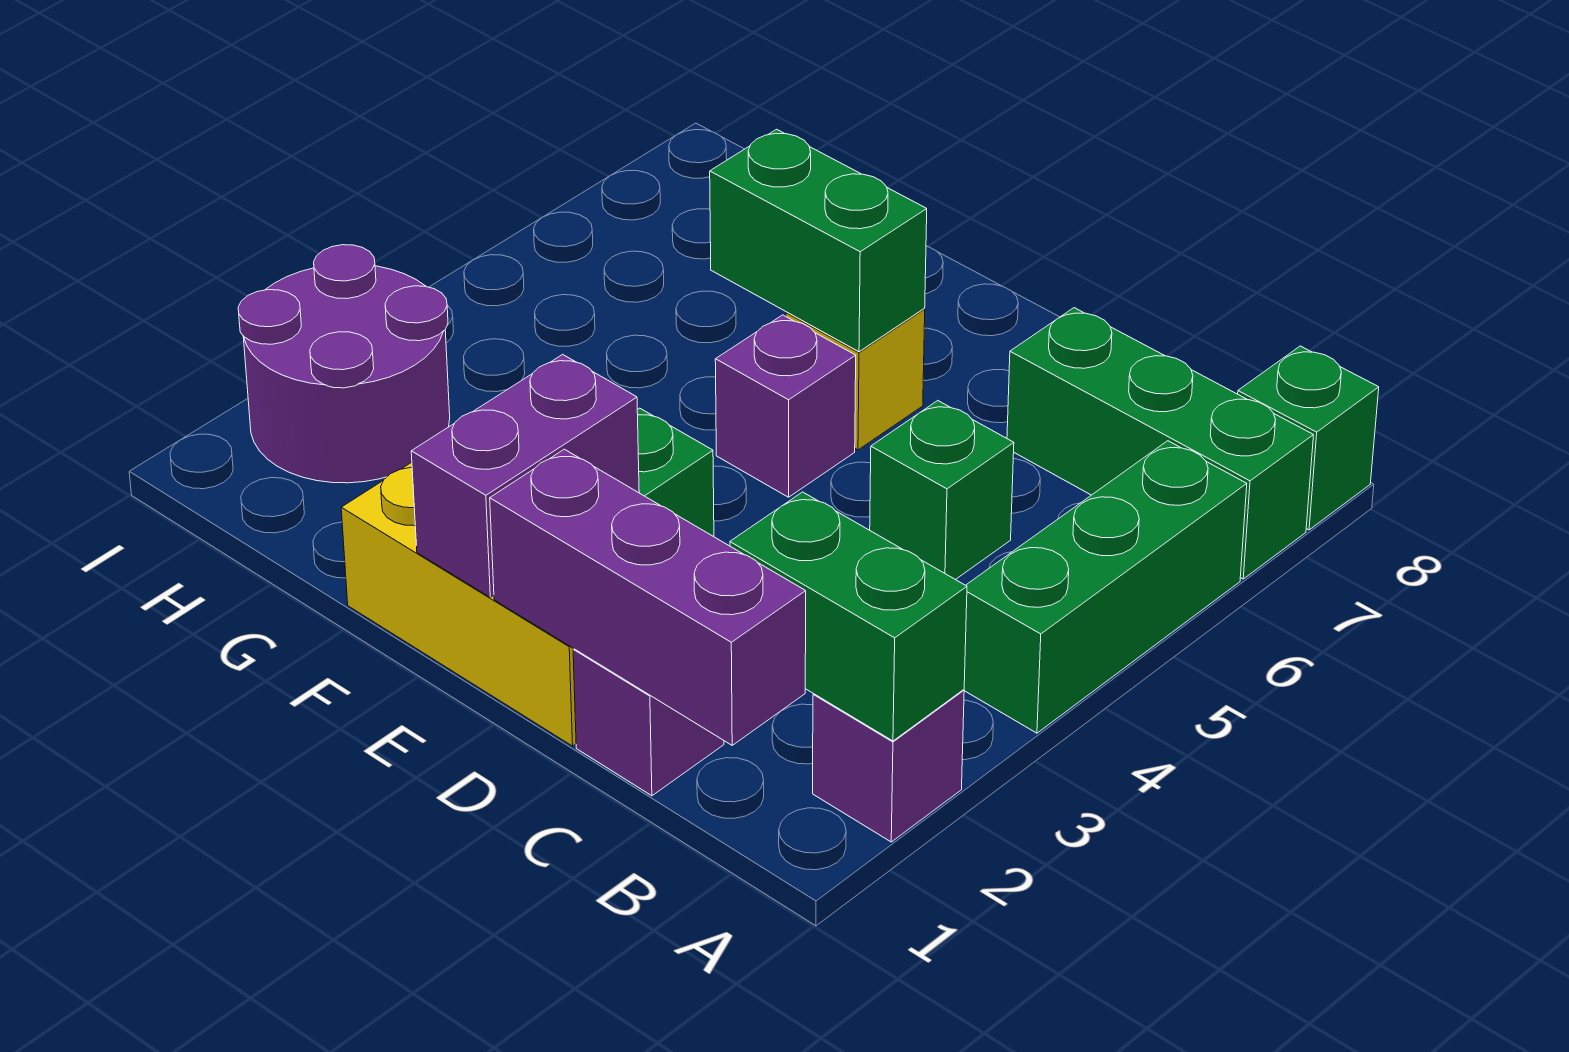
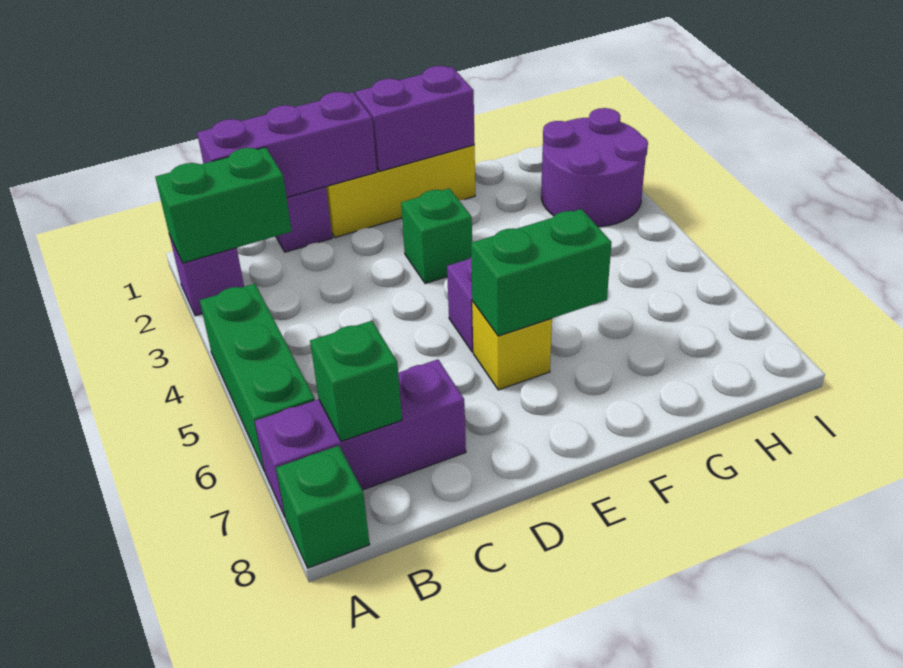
green 1x3 brick [1007,308,1314,579] -> purple 1x3 brick [255,359,466,518]
green 1x1 brick [870,401,1014,580] -> green 1x1 brick moved to [310,321,402,441]
purple 1x2 brick [411,354,639,597] -> purple 1x2 brick turned to [356,66,475,171]

